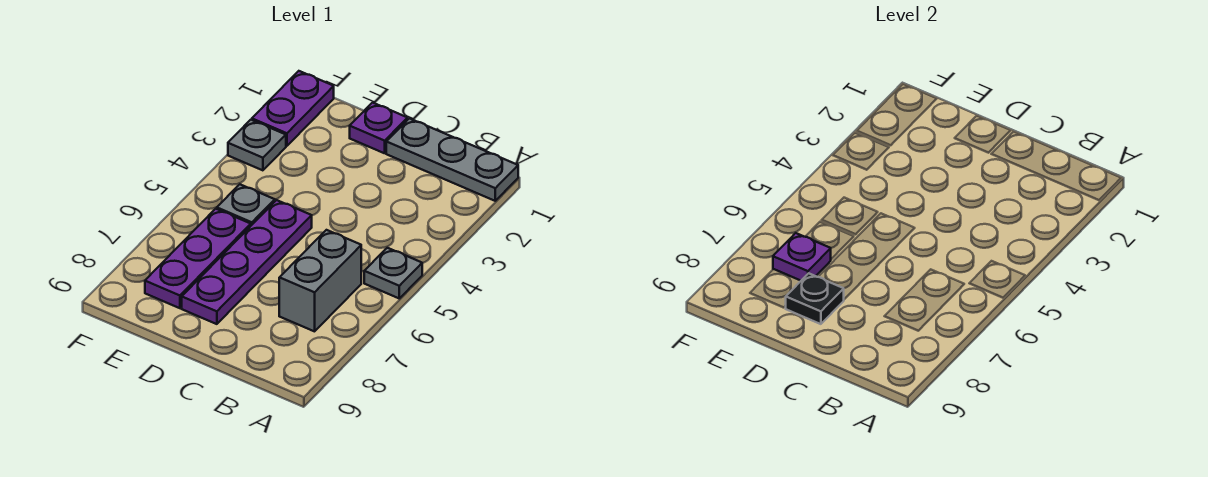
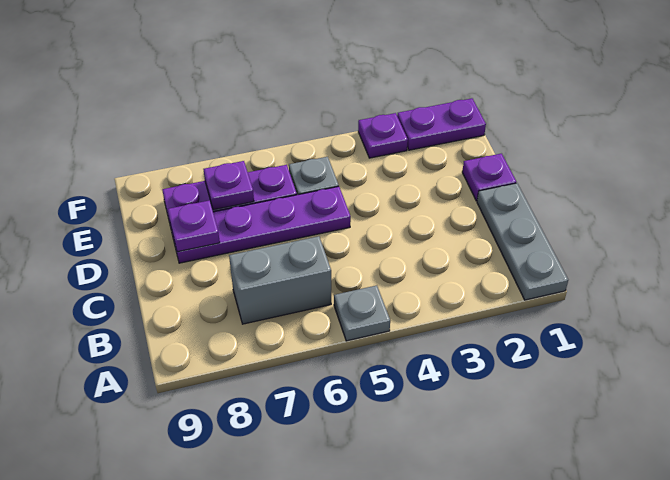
black 1x1 plate [786,273,844,324] -> purple 1x1 plate [168,200,220,252]
grey 1x1 plate [228,120,286,170] -> purple 1x1 plate [358,113,408,158]

